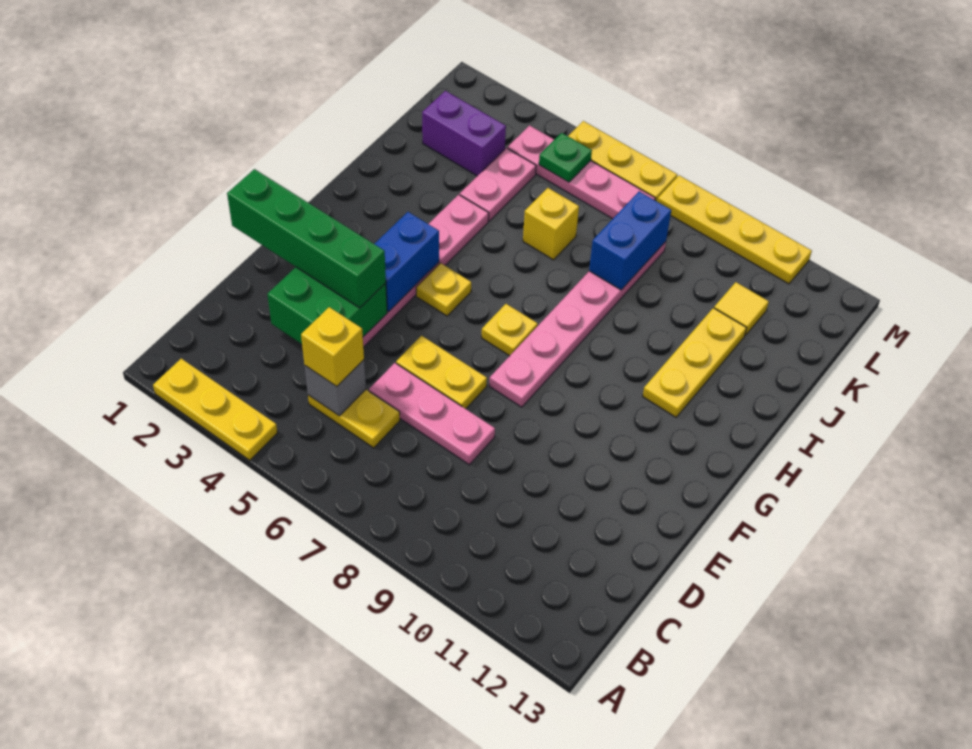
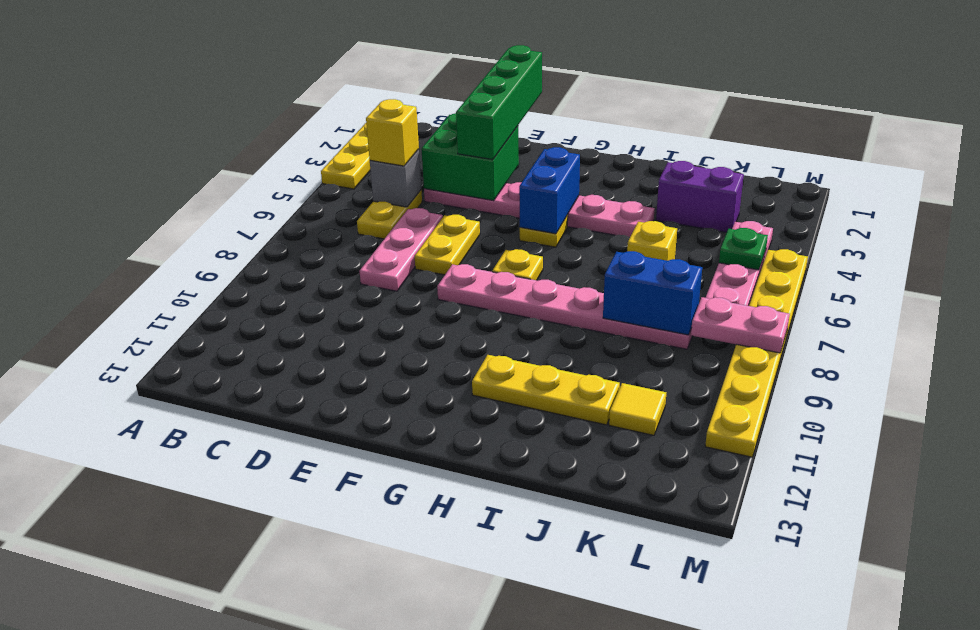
blue 1x2 brick [375,212,439,312] -> blue 1x2 brick turned to [519,147,580,234]
pink 1x2 plate [460,148,536,221] -> pink 1x2 plate moved to [691,297,790,353]
purple 1x2 brick [422,91,506,176] -> purple 1x2 brick turned to [656,161,744,232]

